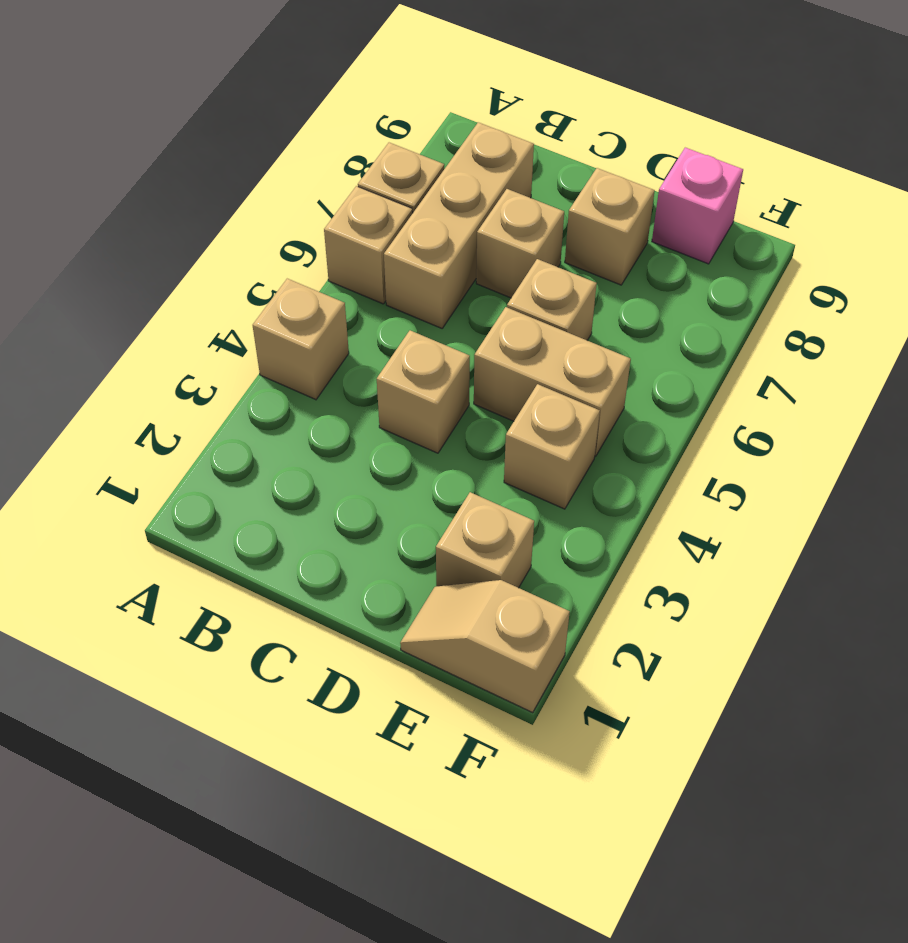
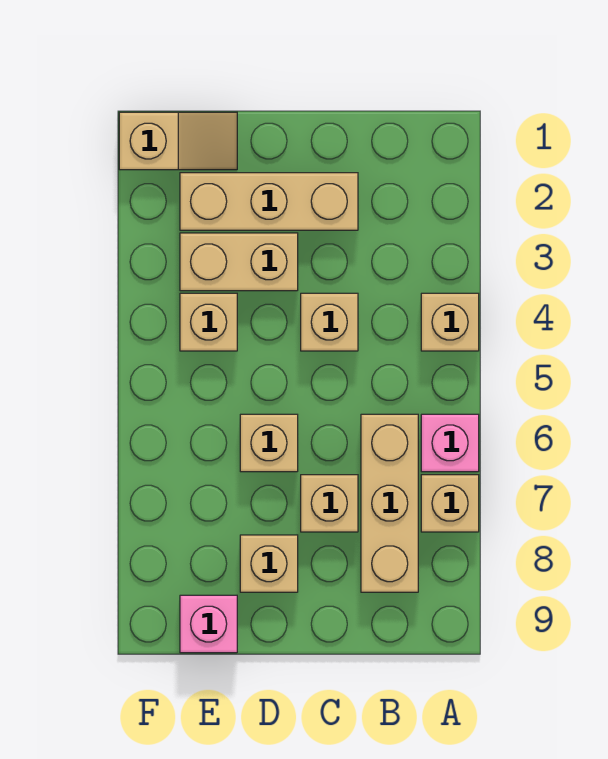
tan 1x1 brick [324,186,413,304] -> pink 1x1 brick [421,414,479,472]
tan 1x2 brick [474,307,631,456] -> tan 1x2 brick moved to [180,233,298,291]
tan 1x1 brick [436,492,534,588] -> tan 1x3 brick [180,173,358,230]

